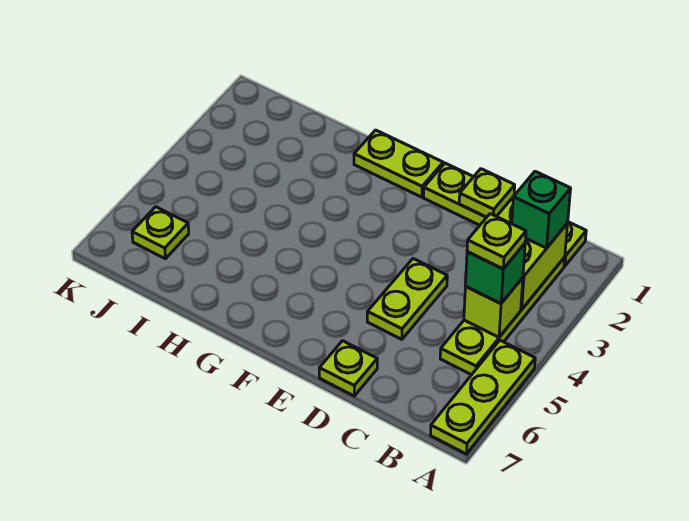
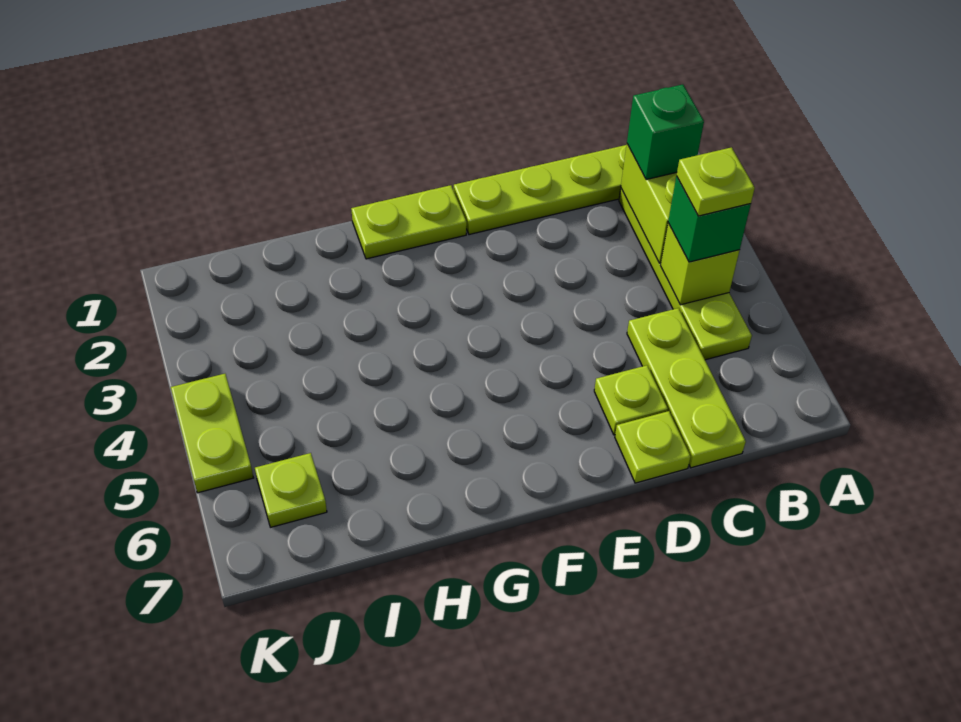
lime 1x3 plate [431,340,535,454] -> lime 1x3 plate moved to [627,308,746,468]
lime 1x1 plate [459,169,515,217] -> lime 1x1 plate moved to [594,365,668,435]
lime 1x2 plate [367,259,447,339] -> lime 1x2 plate moved to [171,374,253,493]

